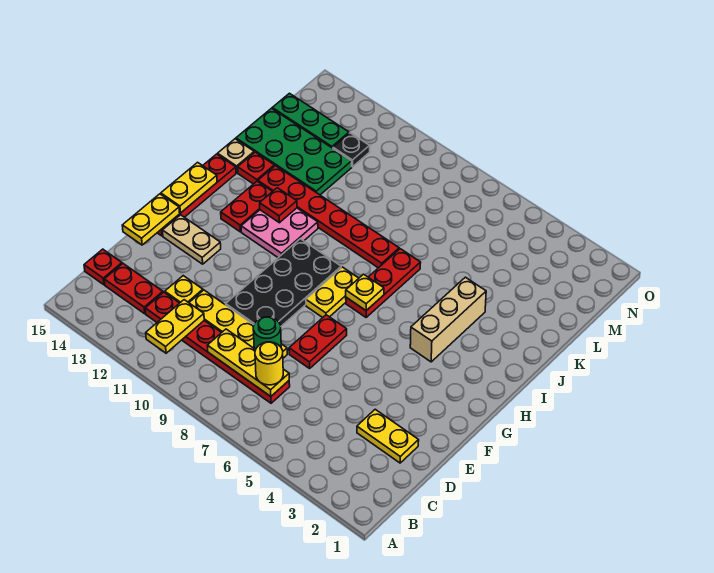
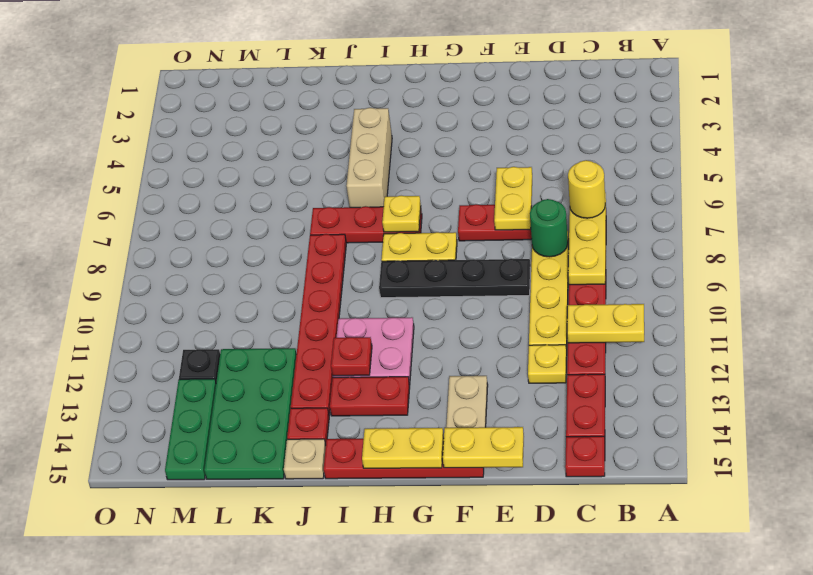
yellow 1x2 plate [357,409,419,463] -> yellow 1x2 plate moved to [494,167,532,230]
black 2x4 plate [226,239,341,326] -> black 1x4 plate [379,259,531,298]
tan 1x3 brick [410,277,486,362] -> tan 1x3 brick turned to [346,108,392,207]

